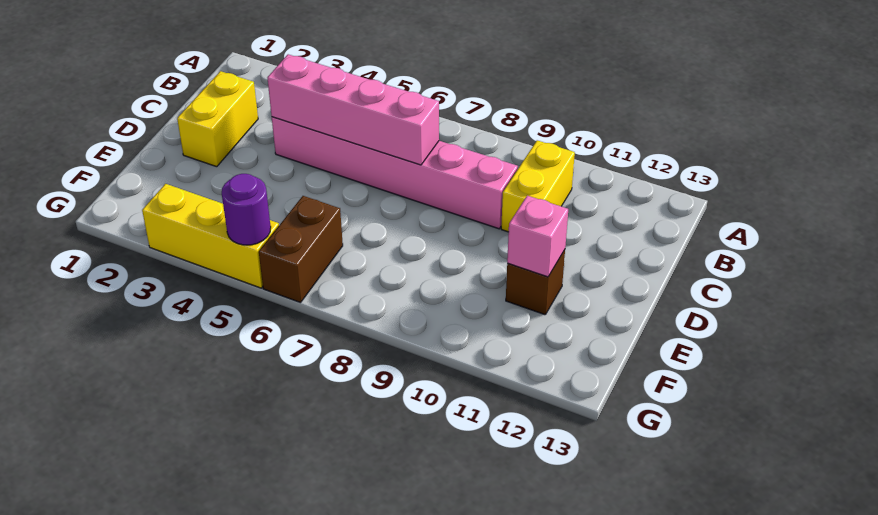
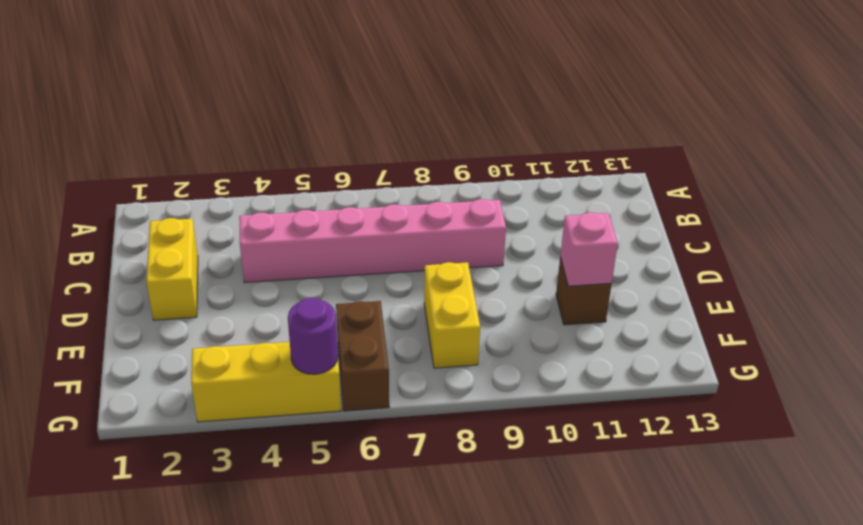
yellow 1x2 brick [501,140,575,232] -> yellow 1x2 brick moved to [424,262,480,368]
pink 1x4 brick [267,54,439,165] -> none

